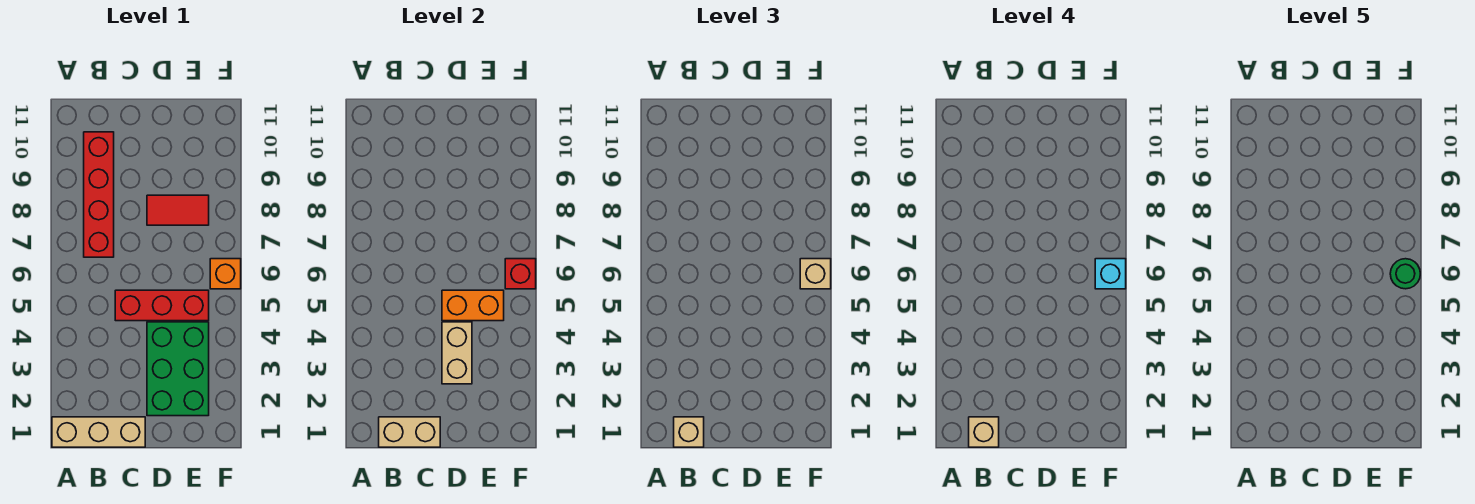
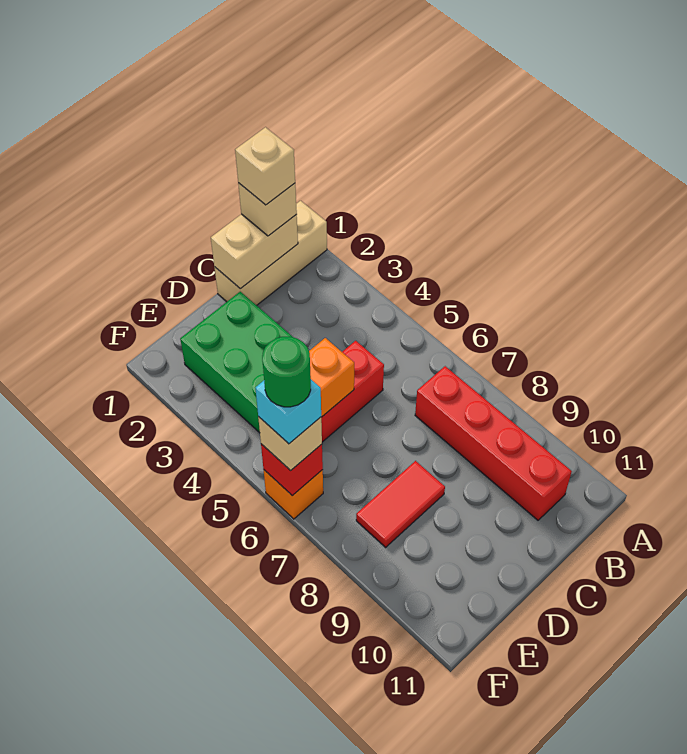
tan 1x2 brick [442,322,472,384] -> none

